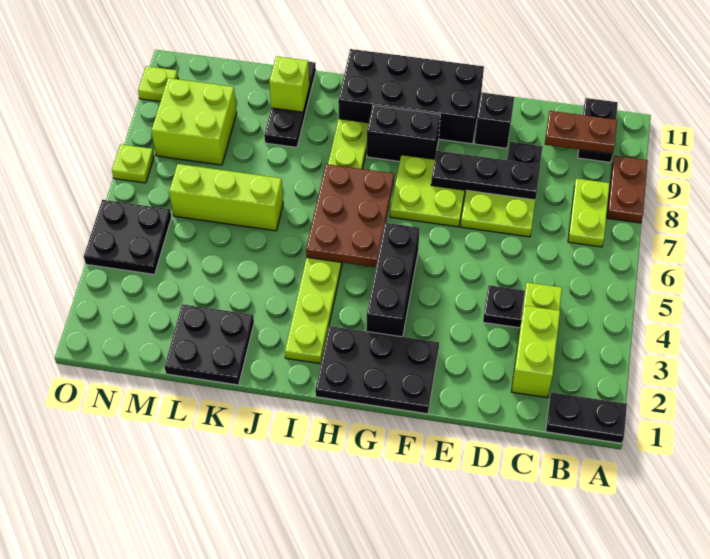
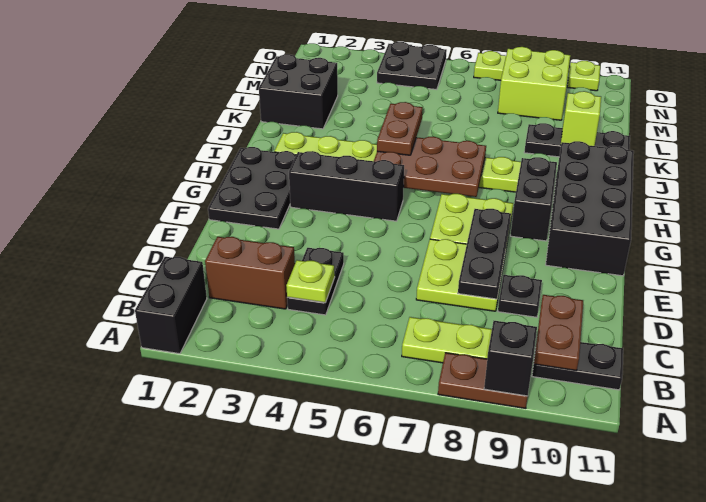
black 1x2 plate [546,392,627,443] -> black 1x2 brick [135,257,207,354]
lime 1x2 brick [511,306,560,398] -> brown 1x2 brick [205,237,295,309]
black 1x1 brick [475,93,514,148] -> black 1x1 brick moved to [484,321,537,396]
none -> brown 1x2 plate [377,102,423,155]
black 2x2 plate [165,304,254,385] -> black 2x2 brick [259,54,338,129]
lime 1x3 brick [169,164,283,231] -> none

